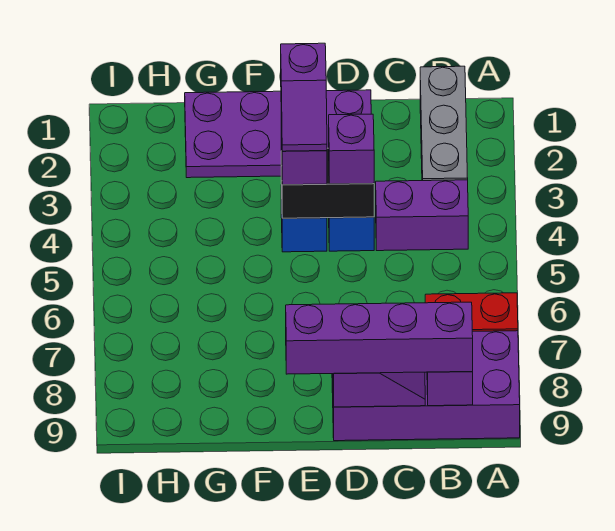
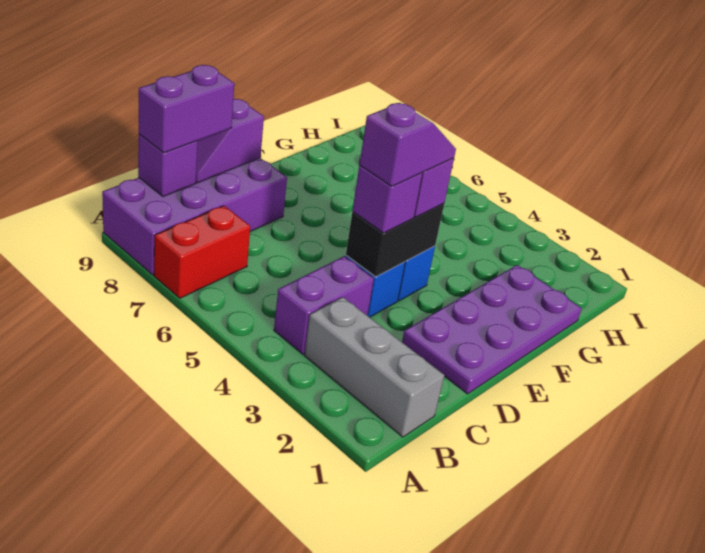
purple 1x4 brick [286,302,473,374] -> purple 1x2 brick [139,65,234,153]
purple 1x2 slope [281,43,327,151] -> purple 1x2 slope turned to [359,103,456,186]

